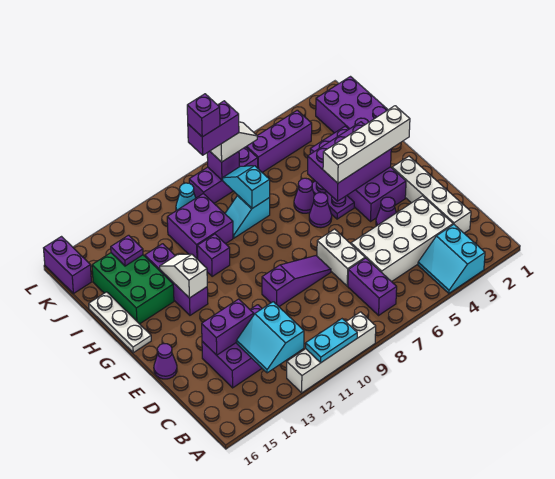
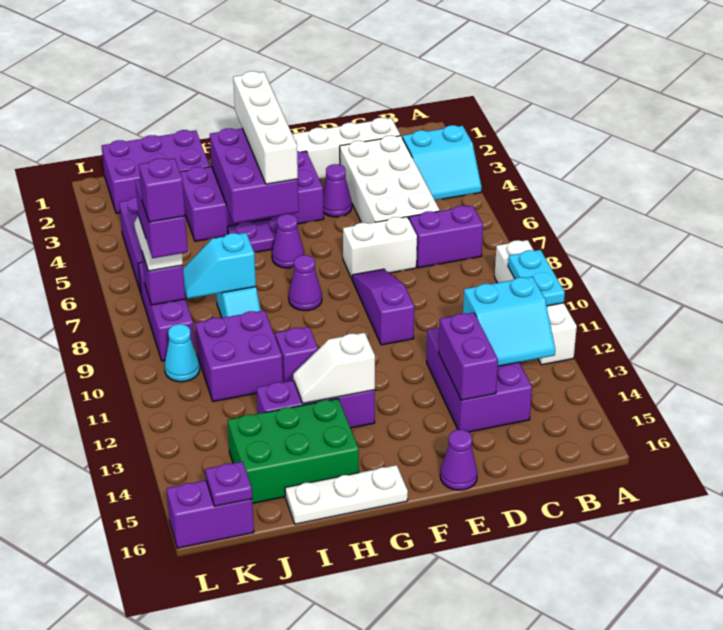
purple 1x1 cone [294,178,314,213] -> purple 1x1 cone moved to [289,255,322,311]
purple 1x1 plate [111,235,143,266] -> purple 1x1 plate moved to [205,461,252,506]

